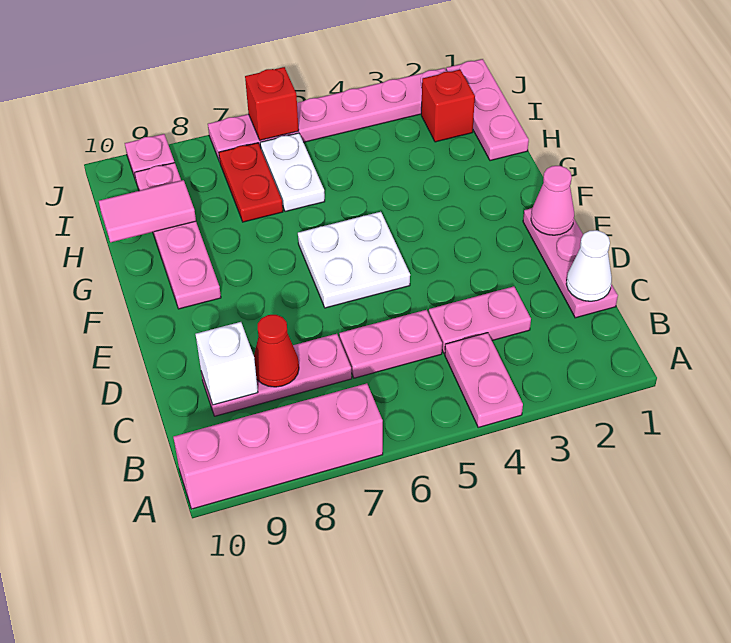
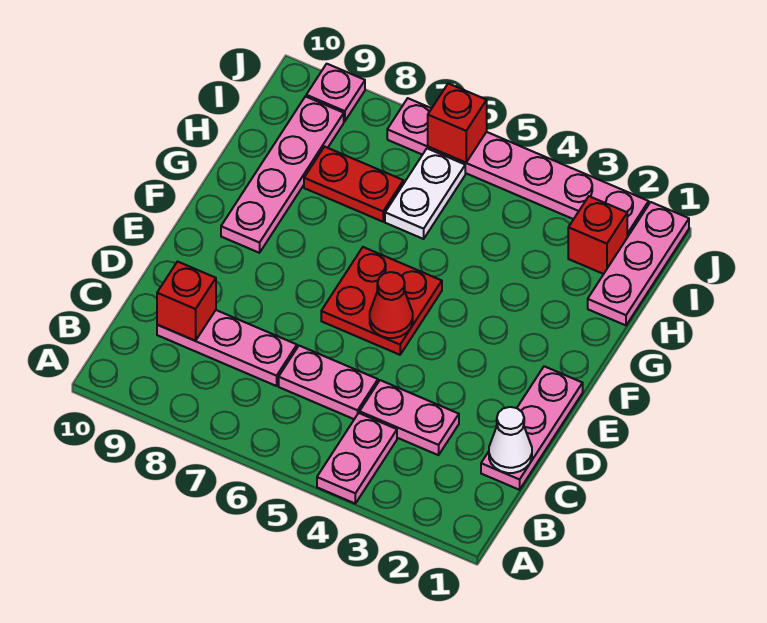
pink 1x4 brick [173,383,383,509] -> none
red 1x1 cone [254,315,299,387] -> red 1x1 cone moved to [370,272,413,338]
white 1x1 brick [195,322,258,405] -> red 1x1 brick [157,262,216,341]
pink 1x1 cone [531,166,574,235] -> none
white 2x2 plate [298,212,410,308] -> red 2x2 plate [321,247,442,355]
red 1x2 plate [219,143,283,222] -> red 1x2 plate turned to [304,147,403,222]
pink 1x2 tile [99,180,196,242] -> none

